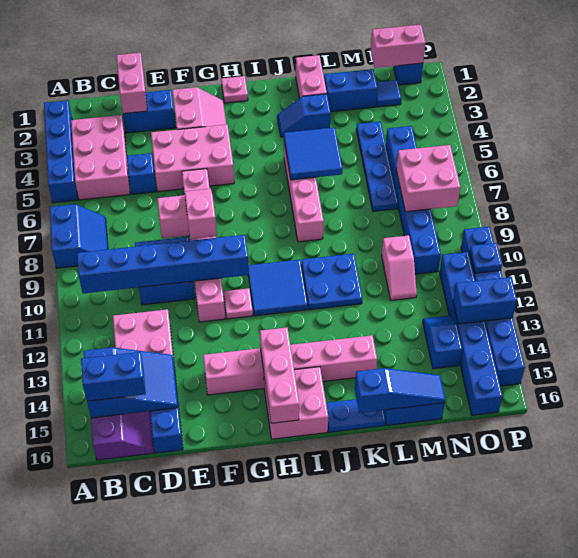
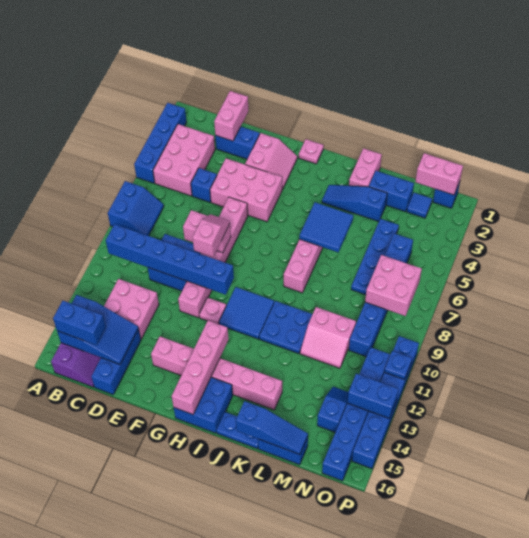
pink 1x3 brick [260,328,299,423] -> pink 1x4 brick [172,321,229,414]
pink 2x2 brick [264,367,328,439] -> blue 2x2 brick [174,377,233,433]
blue 1x2 slope [277,94,331,137] -> blue 1x3 slope [322,185,387,222]
pink 1x2 slope [382,235,417,300] -> pink 2x2 slope [300,307,356,368]

